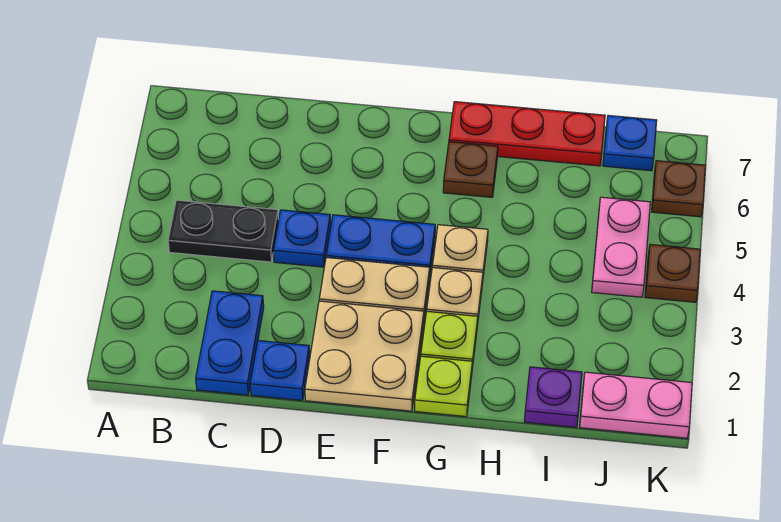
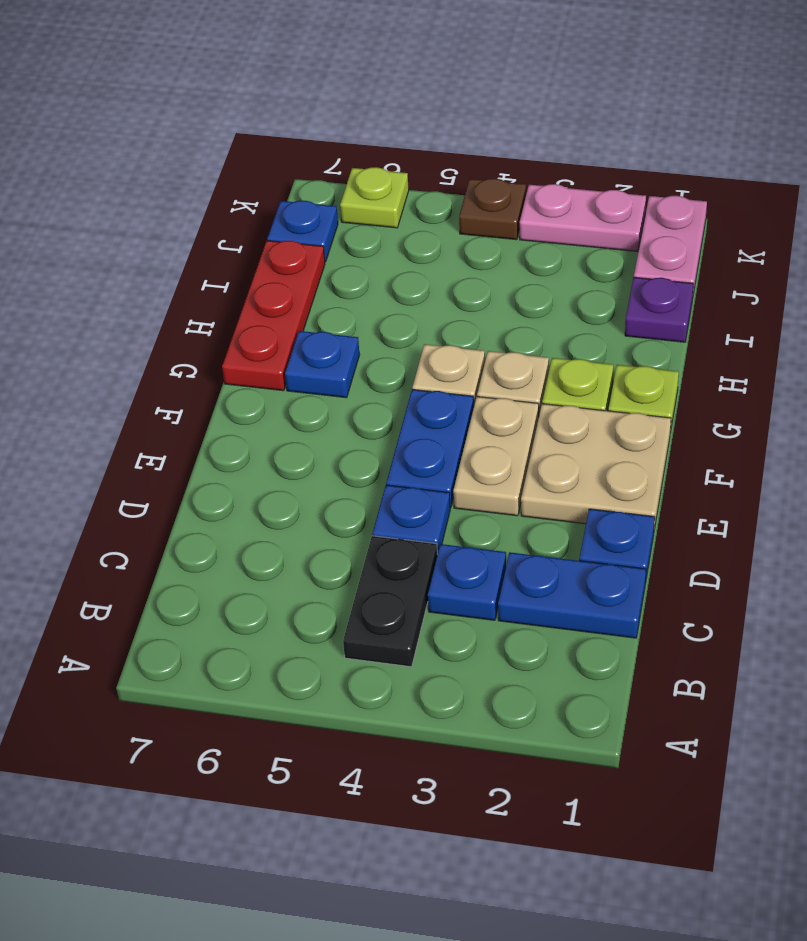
none -> blue 1x1 plate [428,544,506,620]
brown 1x1 plate [443,142,498,197] -> blue 1x1 plate [285,331,360,398]
pink 1x2 plate [592,197,650,297] -> pink 1x2 plate moved to [520,184,646,252]
brown 1x1 plate [652,161,706,217] -> lime 1x1 plate [340,167,409,228]

